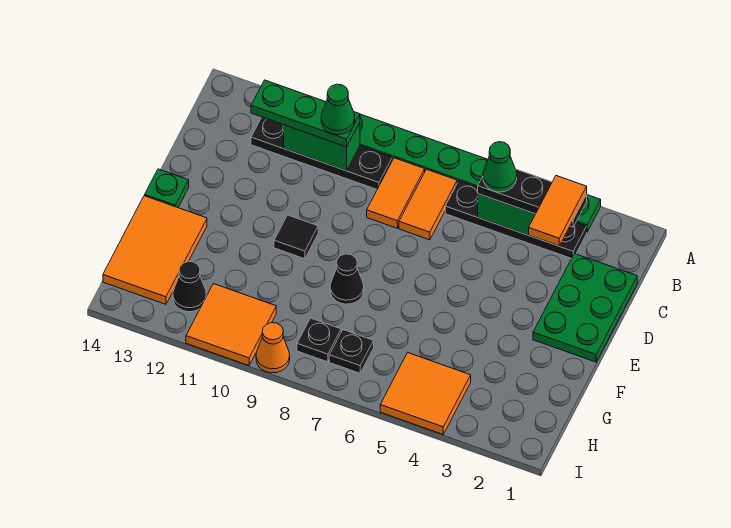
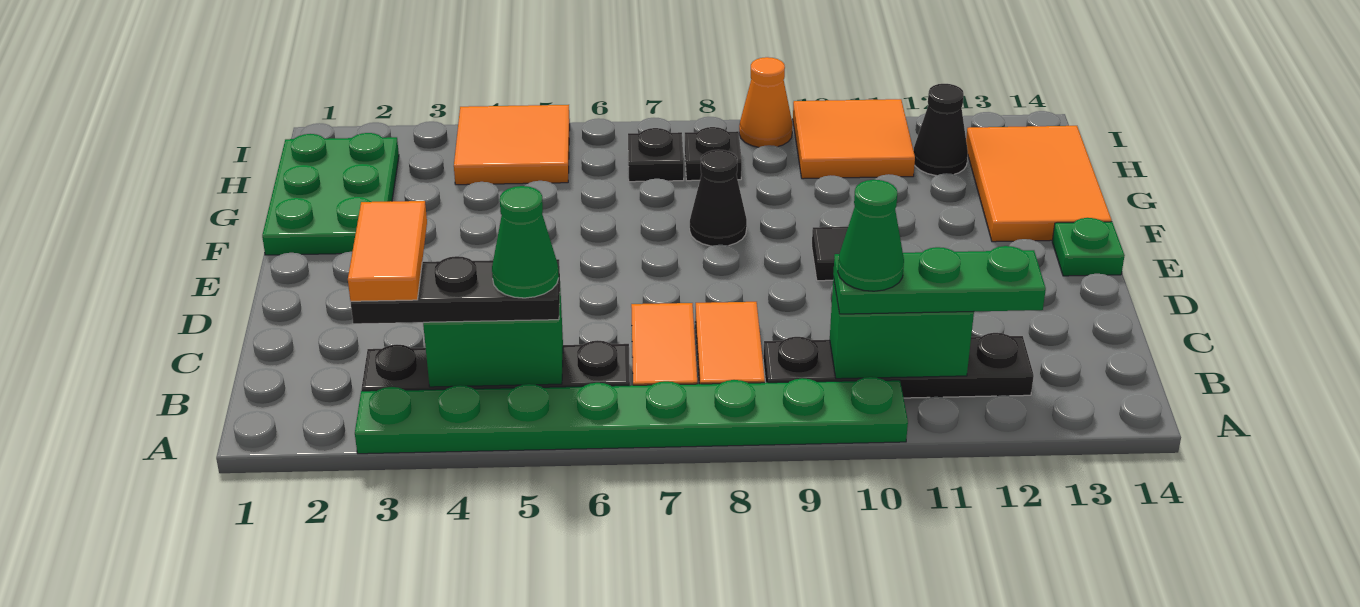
green 2x3 plate [533,253,637,362] -> green 2x3 plate moved to [262,133,399,255]

